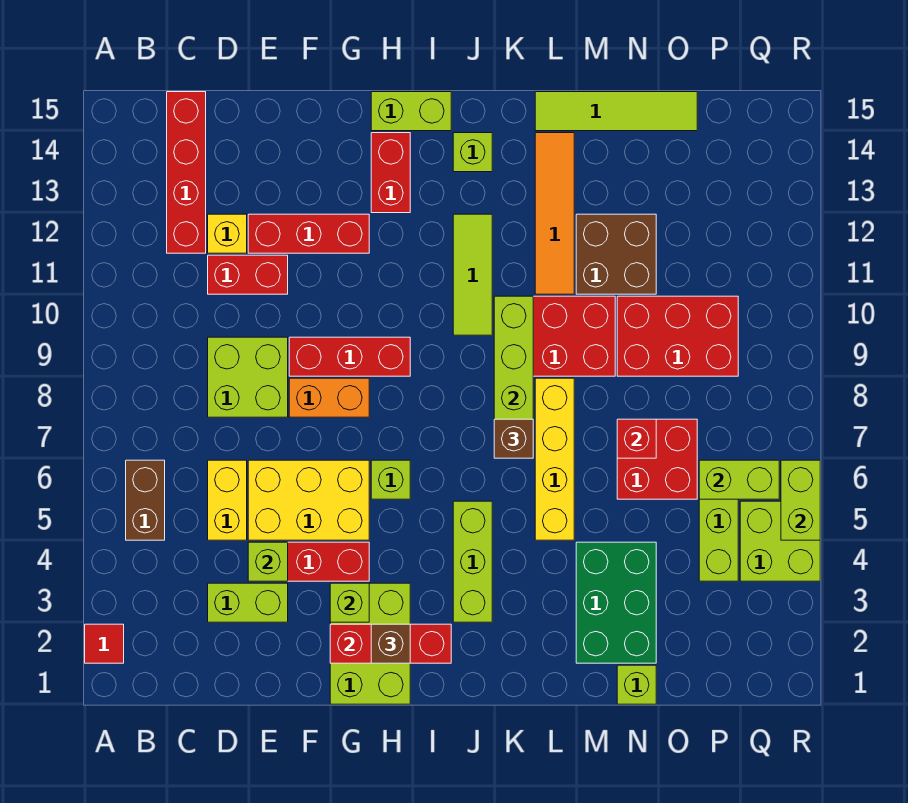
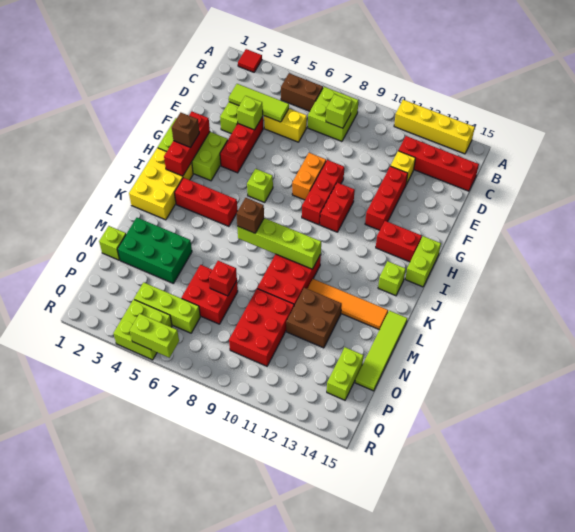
lime 2x2 brick [208,337,288,417] -> lime 2x2 brick moved to [308,87,358,141]
red 1x2 brick [208,255,288,294] -> red 1x2 brick moved to [320,183,355,232]
yellow 2x3 brick [248,460,369,540] -> yellow 2x3 brick moved to [129,148,193,220]
lime 1x1 brick [330,583,369,622] -> lime 1x1 brick moved to [326,94,352,128]
lime 1x3 brick [453,501,492,622] -> red 1x3 brick [174,178,237,226]
lime 1x3 tile [453,214,492,335] -> lime 1x3 tile moved to [229,84,289,122]
yellow 1x4 brick [535,378,574,540] -> yellow 1x4 brick moved to [394,100,475,154]
lime 1x2 brick [699,460,779,499] -> lime 1x2 brick moved to [327,347,364,400]

